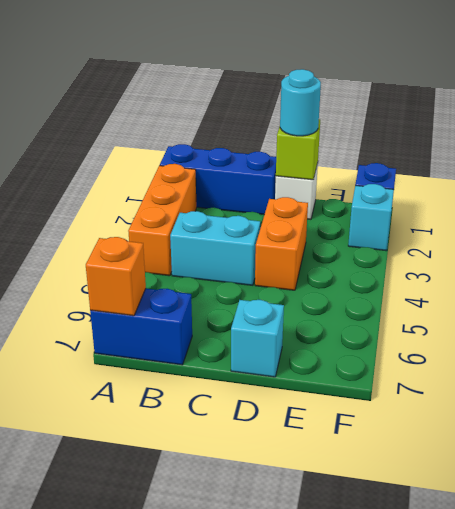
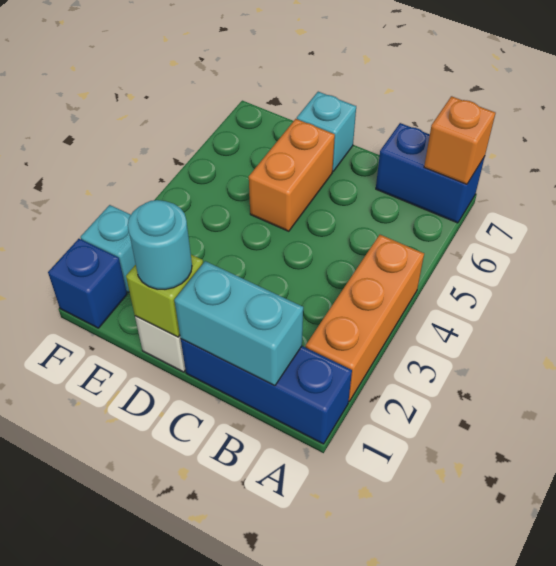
cyan 1x2 brick [170,211,260,285] -> cyan 1x2 brick moved to [175,261,303,386]
orange 1x2 brick [255,197,308,290] -> orange 1x2 brick moved to [249,119,335,231]

